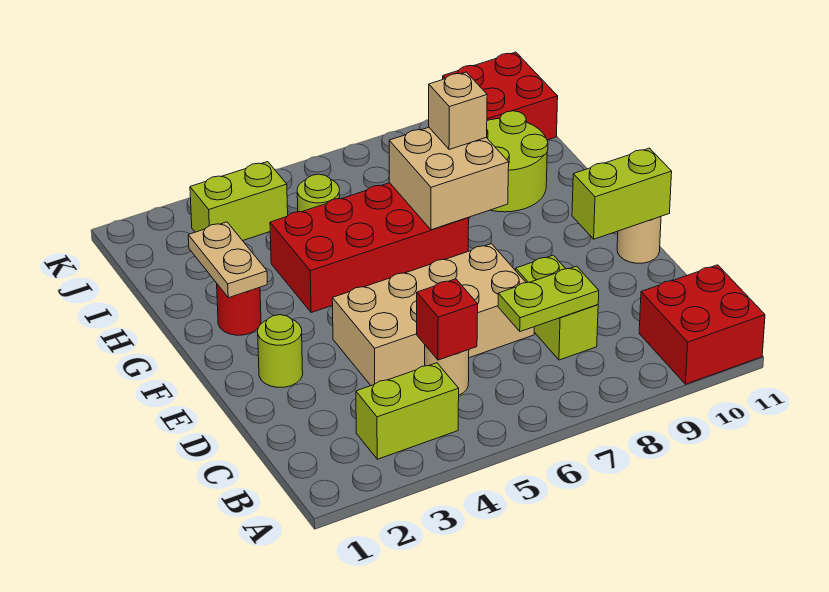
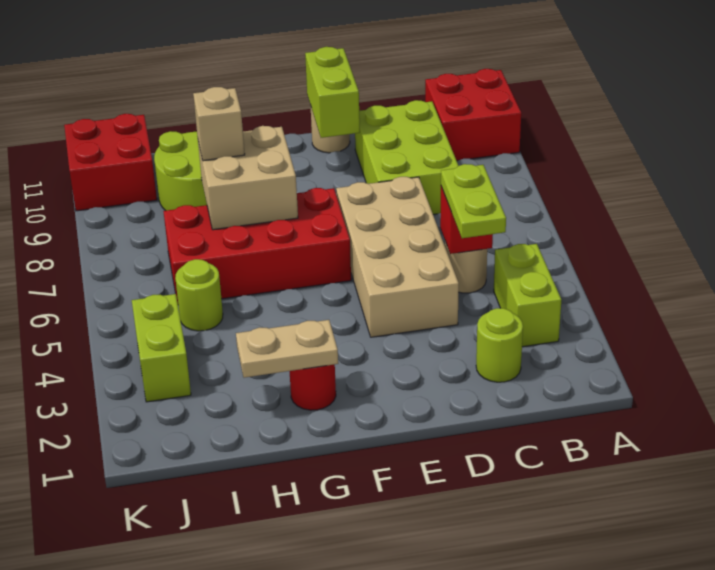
lime 1x2 plate [498,266,599,331] -> lime 1x2 plate moved to [441,164,506,238]
lime 1x2 brick [516,255,598,360] -> lime 2x3 brick [355,100,459,214]
lime 1x1 round brick [258,315,303,387] -> lime 1x1 round brick moved to [476,308,523,382]
red 2x4 brick [270,183,469,313] -> red 2x4 brick turned to [163,188,351,303]

